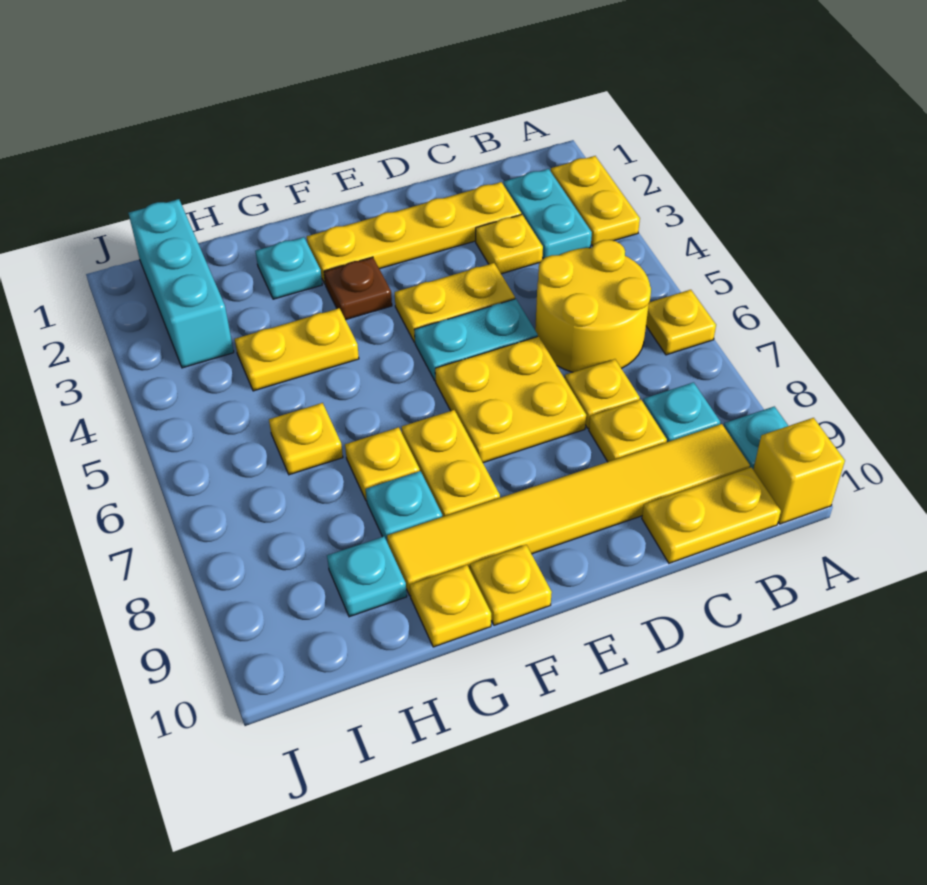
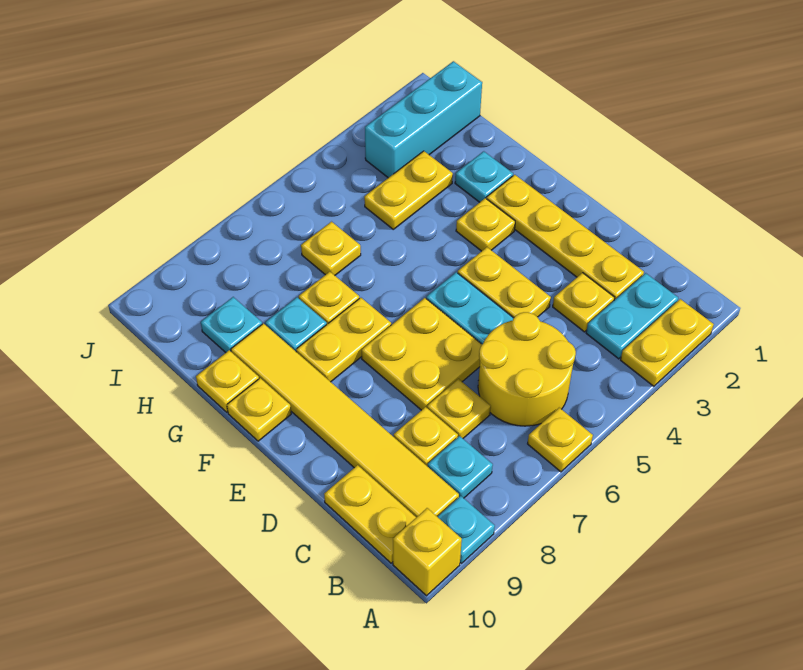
brown 1x1 plate [324,257,392,320] -> yellow 1x1 plate [456,198,515,251]
yellow 1x2 plate [235,308,359,391] -> yellow 1x2 plate turned to [364,151,453,229]

